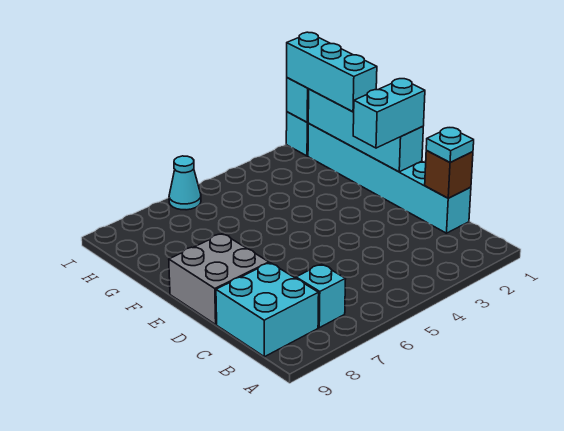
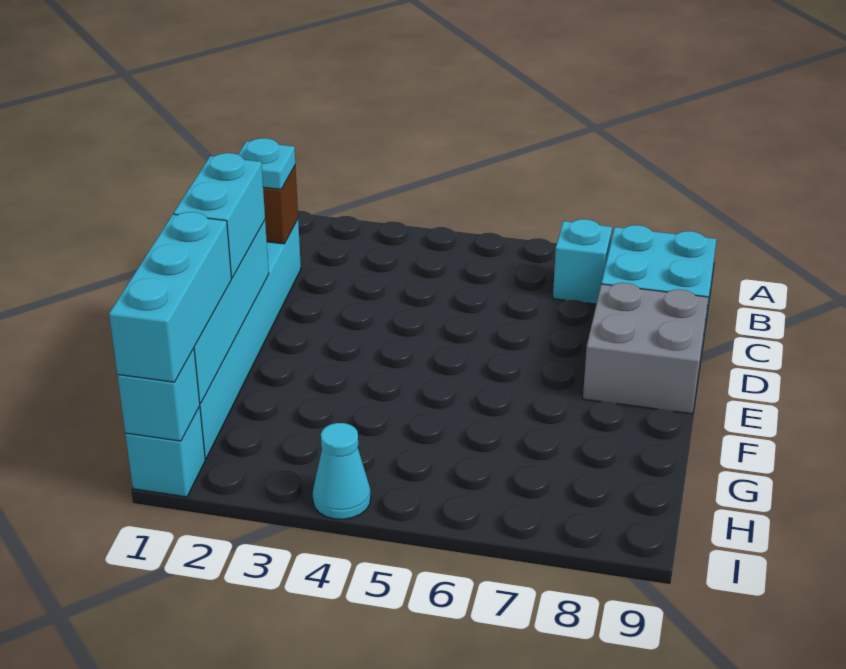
cyan 1x2 brick [353,79,425,148] -> cyan 1x2 brick turned to [174,153,265,278]
cyan 1x1 cone [169,156,201,210] -> cyan 1x1 cone moved to [313,423,371,519]

